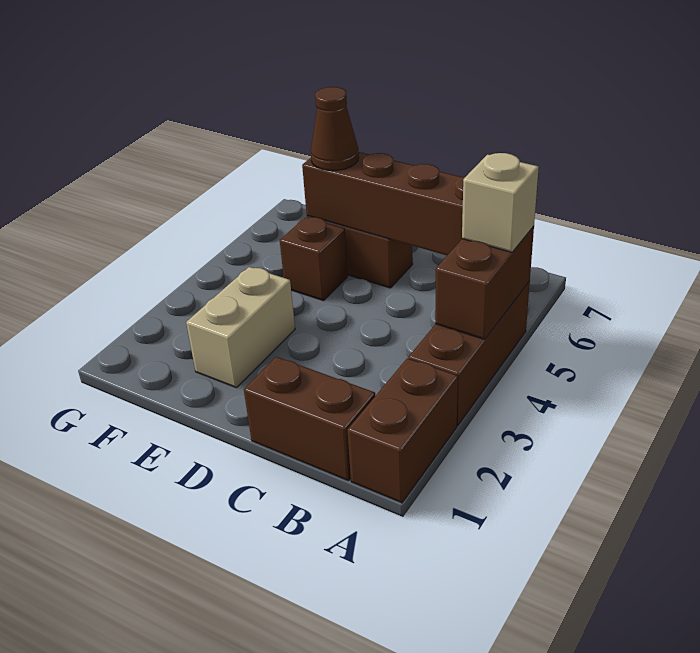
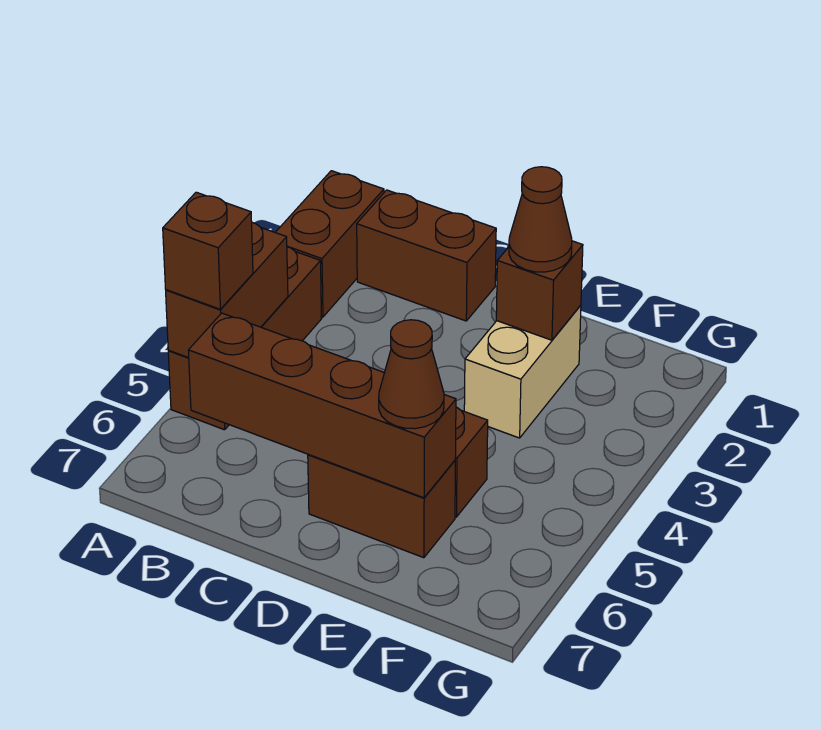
tan 1x1 brick [462,153,539,252] -> brown 1x1 brick [163,192,253,309]
none -> brown 1x1 brick [496,241,583,340]
none -> brown 1x1 cone [509,167,572,272]

